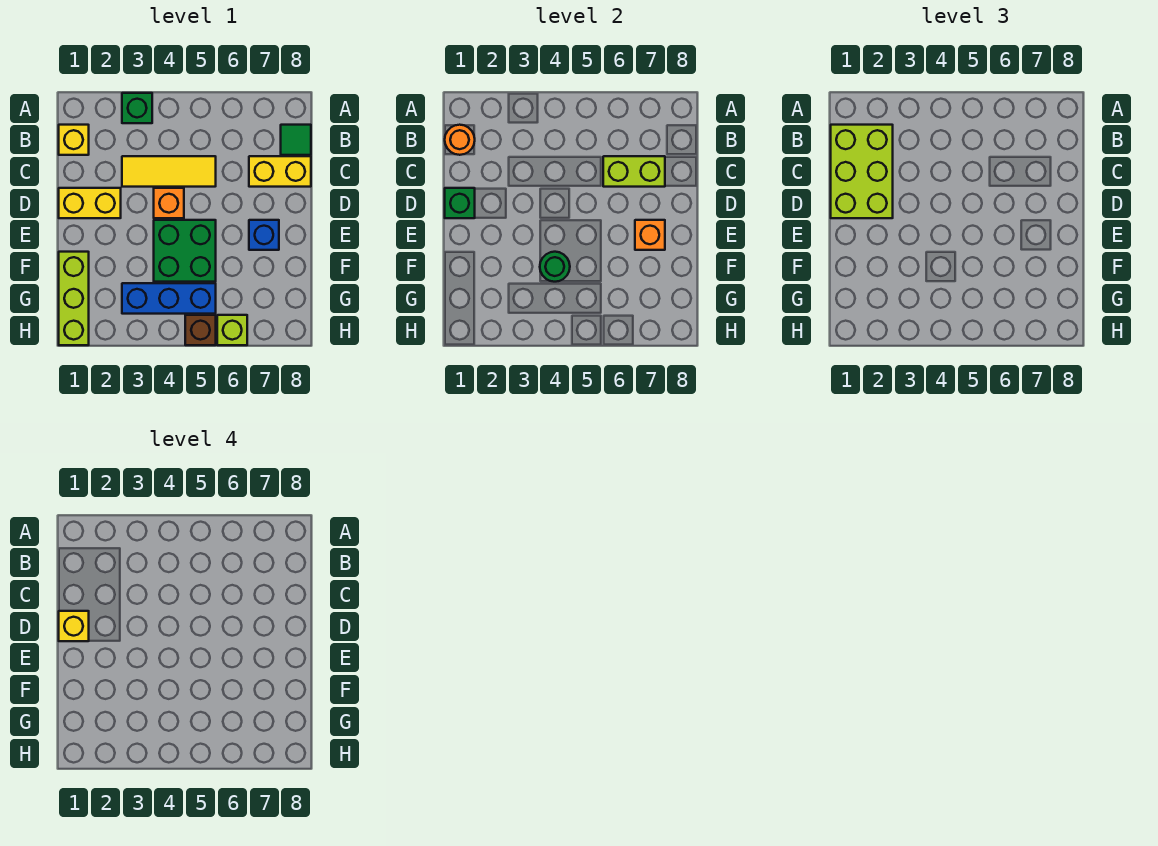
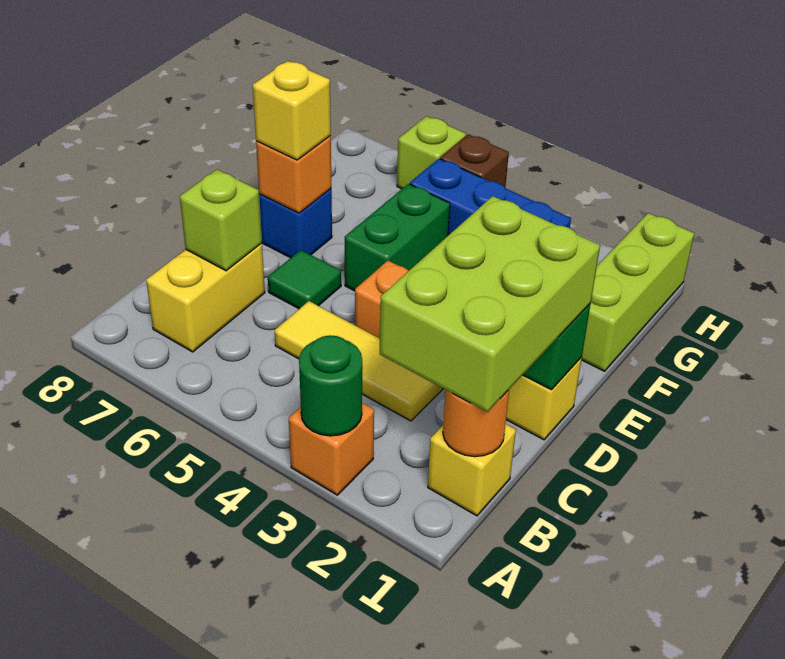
green 1x1 brick [122,93,152,123] -> orange 1x1 brick [289,403,374,495]
green 1x1 tile [281,125,311,155] -> green 1x1 tile moved to [268,250,341,309]
lime 1x2 brick [603,156,665,187] -> lime 1x1 brick [180,170,262,271]
yellow 1x2 brick [249,156,311,187] -> yellow 1x2 brick turned to [146,243,265,352]
yellow 1x1 brick [59,611,89,641] -> yellow 1x1 brick moved to [253,61,331,160]
green 2x2 brick [154,220,216,282] -> green 1x2 brick [345,184,450,291]
green 1x1 round brick [540,252,570,282] -> green 1x1 round brick moved to [299,335,362,436]

